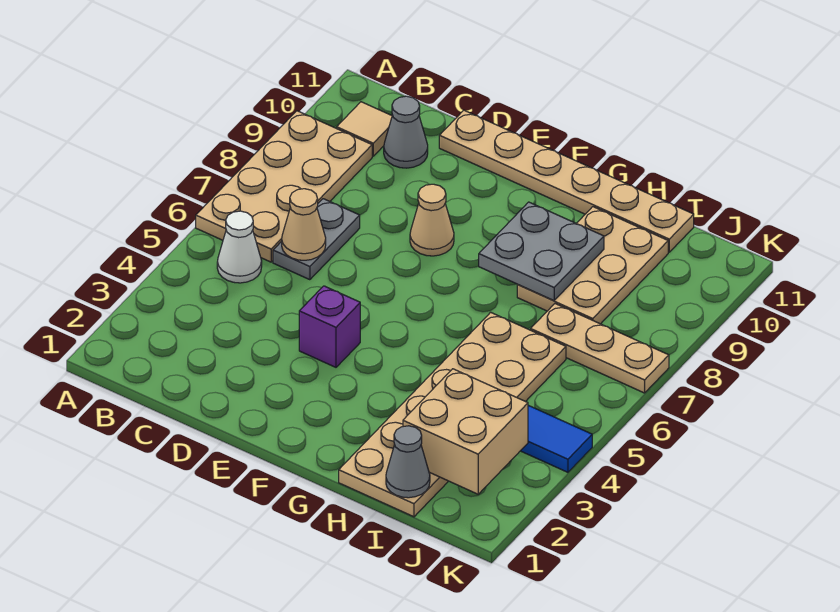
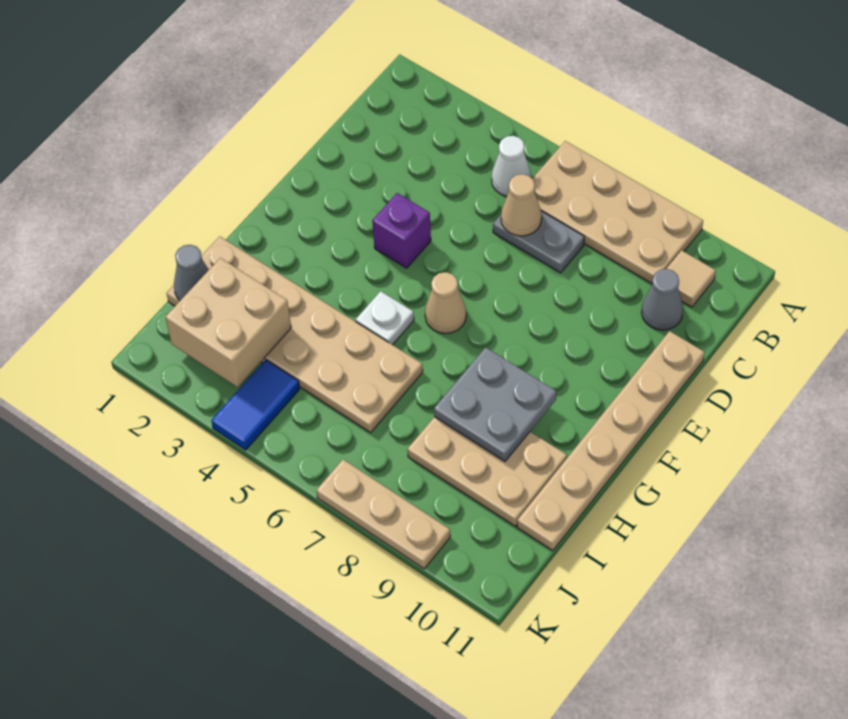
tan 1x1 cone [410,184,454,256] -> tan 1x1 cone moved to [425,272,466,334]
none -> white 1x1 plate [356,291,414,345]
tan 1x3 plate [531,304,669,393] -> tan 1x3 plate turned to [316,459,450,569]

